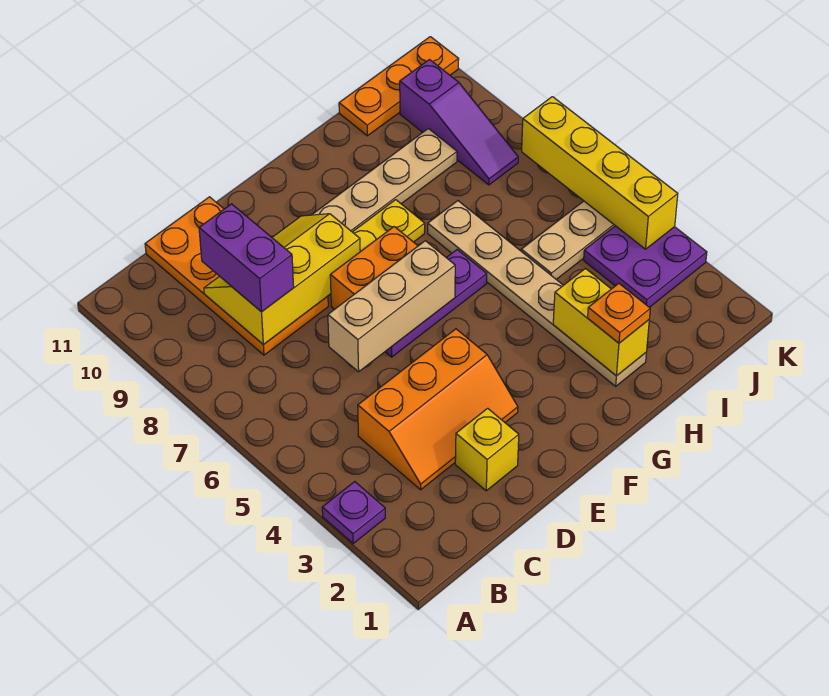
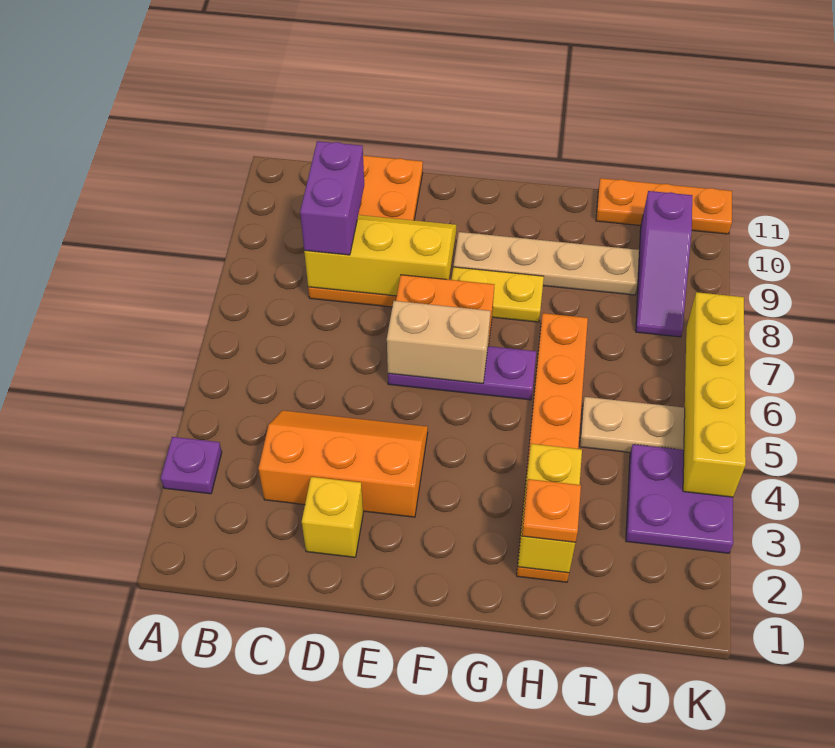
orange 2x3 slope [358,329,518,490] -> orange 2x3 slope turned to [259,410,428,517]
tan 1x3 brick [328,241,455,372] -> tan 1x2 brick [387,301,491,384]
tan 1x6 plate [428,201,646,386] -> orange 1x6 plate [517,313,588,582]

